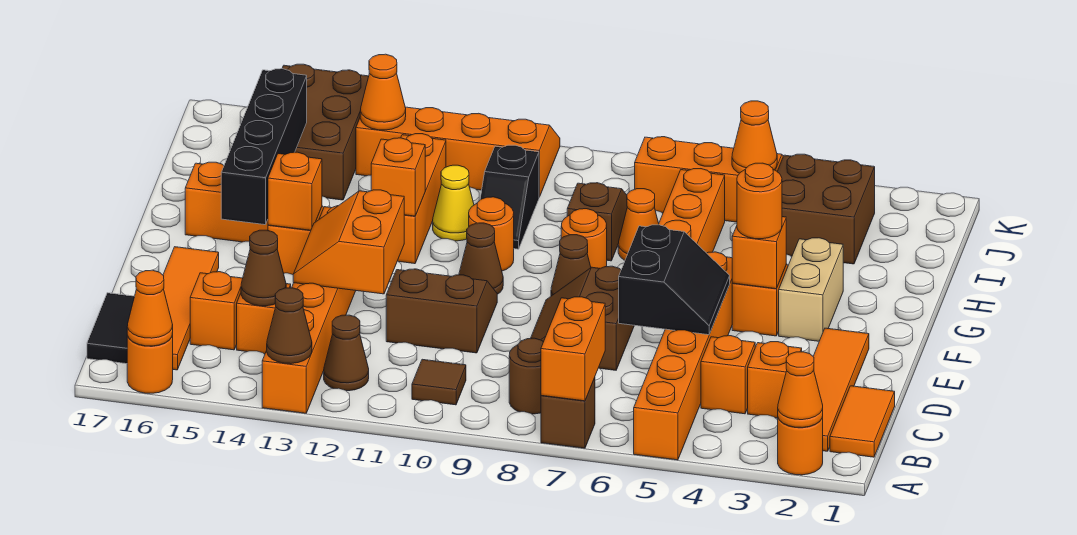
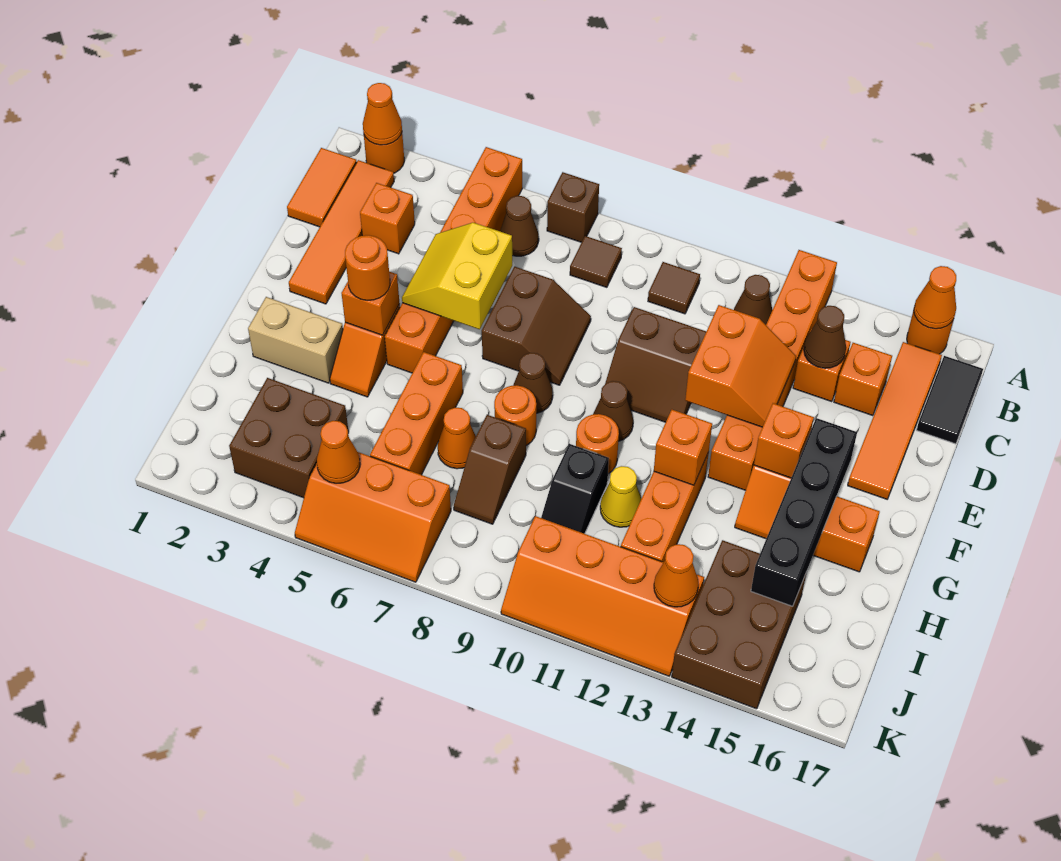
orange 1x2 brick [541,297,605,401] -> none
brown 1x1 cone [267,288,312,364] -> brown 1x1 cone moved to [500,196,539,256]
brown 1x1 round brick [509,338,543,414] -> brown 1x1 tile [570,236,622,287]
orange 1x1 brick [701,336,755,414] -> none
black 2x2 slope [619,225,730,335] -> yellow 2x2 slope [402,223,512,329]
tan 1x2 brick [779,238,843,341] -> tan 1x2 brick turned to [248,297,343,383]
black 1x2 slope [480,145,539,249] -> black 1x2 slope turned to [541,444,609,534]

